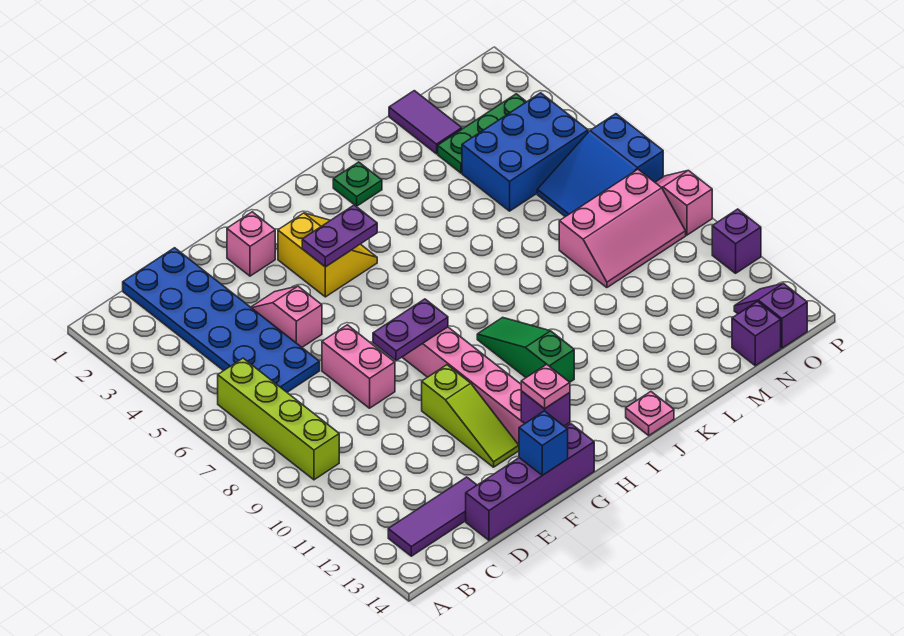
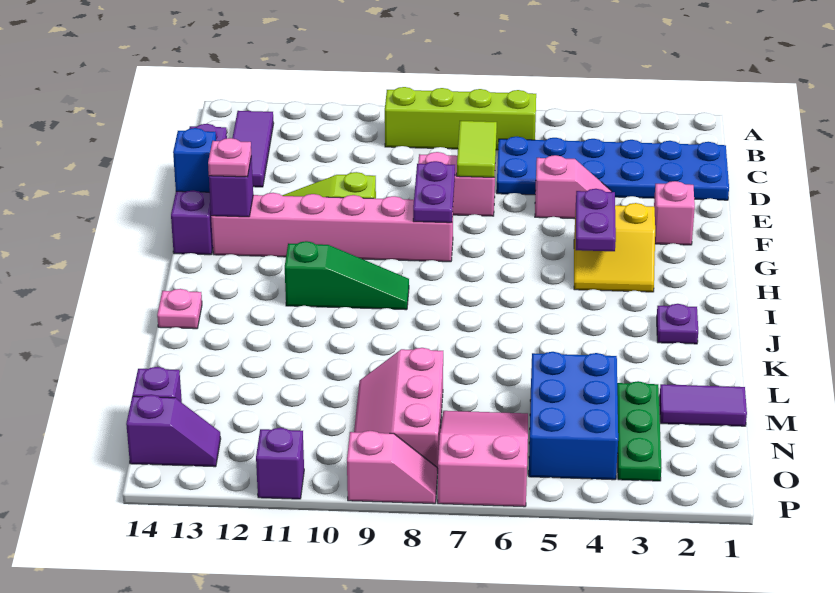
none -> lime 1x2 tile [457,121,497,177]
green 1x1 plate [333,162,382,206] -> purple 1x1 plate [657,304,698,344]
blue 2x3 slope [537,114,663,217] -> pink 2x3 slope [438,411,528,507]

